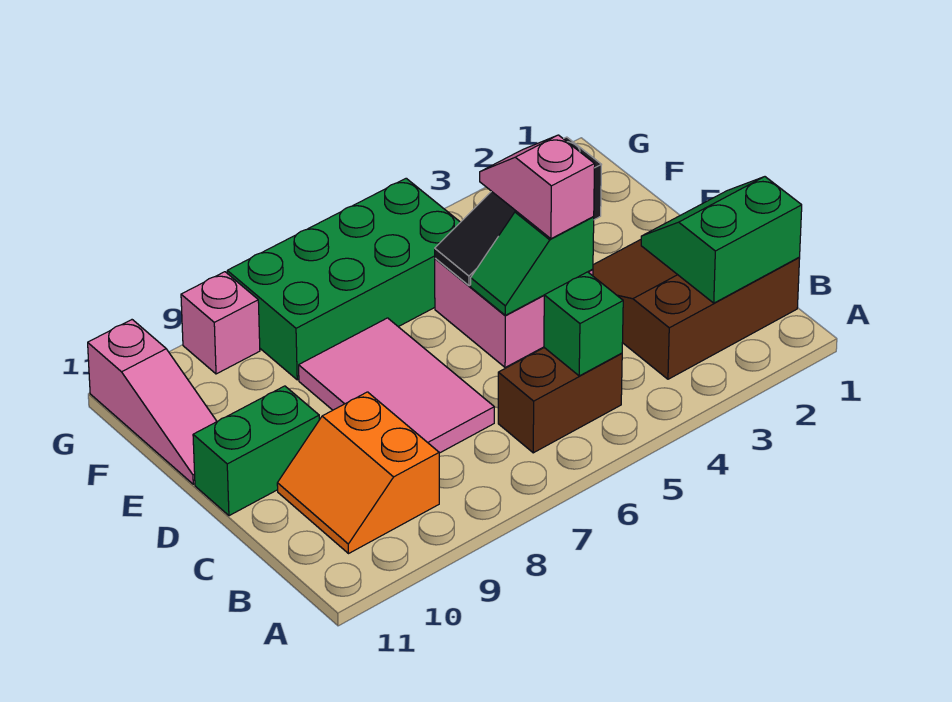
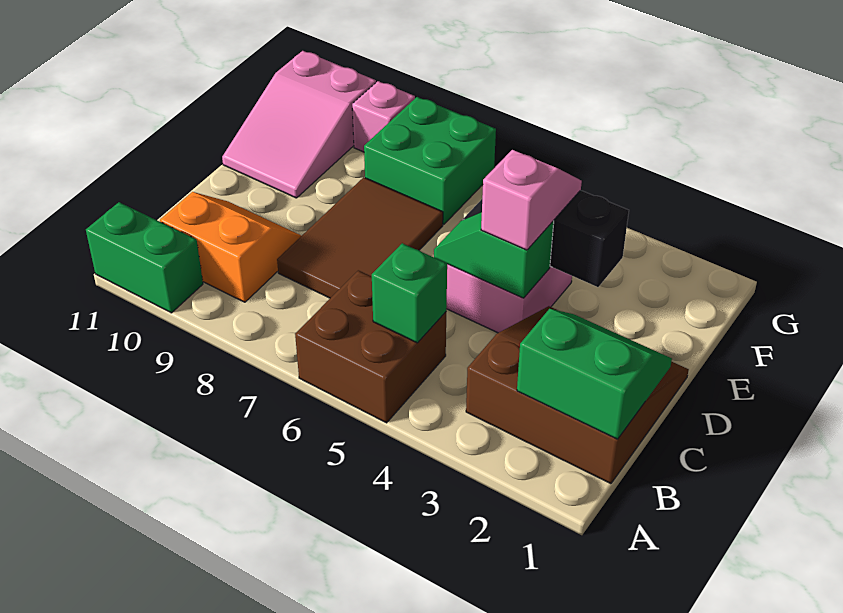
brown 1x2 brick [498,348,622,453] -> brown 2x2 brick [295,270,446,423]
orange 2x2 slope [277,392,439,553] -> orange 2x2 slope turned to [160,192,301,302]
pink 2x3 tile [299,318,494,453] -> brown 2x3 tile [277,177,443,298]
green 1x2 brick [193,386,319,516] -> green 1x2 brick moved to [86,202,203,313]
pink 1x3 slope [88,320,217,484] -> pink 2x3 slope [222,51,376,198]
green 2x4 brick [227,178,460,380] -> green 2x2 brick [364,97,496,224]

